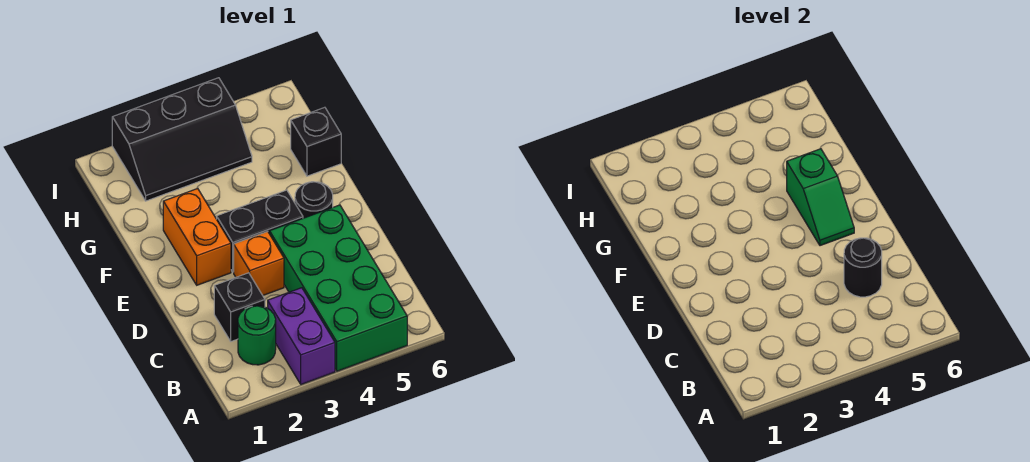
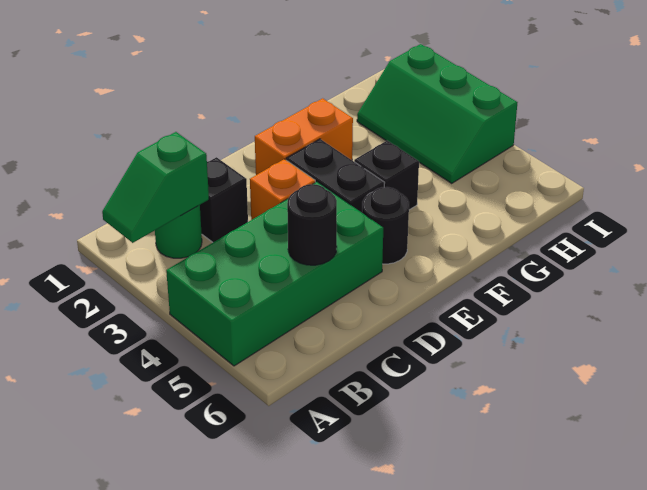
purple 1x2 brick [268,288,335,384] -> none
green 1x2 slope [787,149,854,246] -> green 1x2 slope moved to [102,132,209,243]
black 1x1 brick [291,107,341,176] -> black 1x1 brick moved to [354,141,419,210]
black 2x3 slope [112,78,252,201] -> green 2x3 slope [357,44,518,183]

